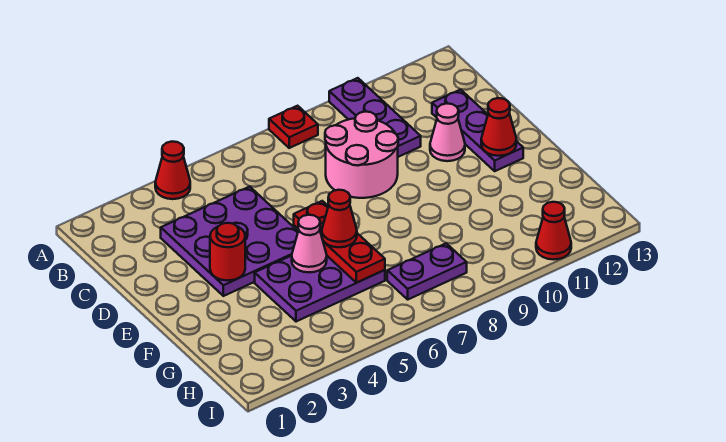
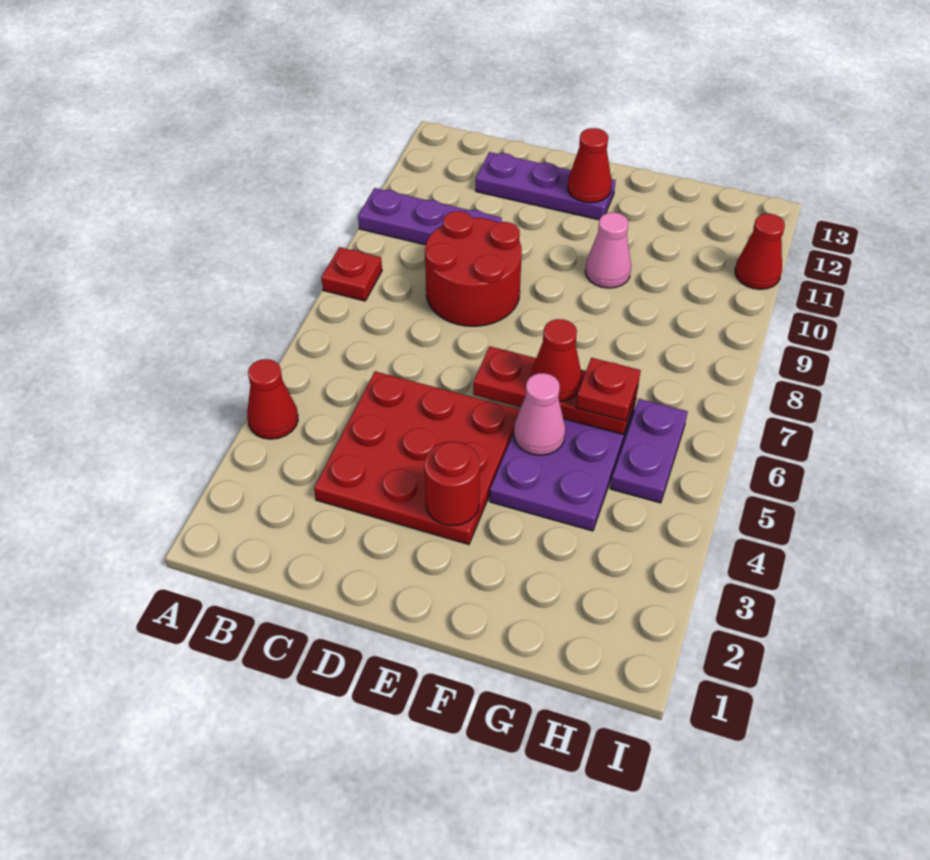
purple 3x3 plate [161,187,298,296] -> red 3x3 plate [314,371,520,544]
pink 2x2 round brick [325,112,398,198] -> red 2x2 round brick [425,211,522,326]
pink 1x1 cone [430,103,465,161] -> pink 1x1 cone moved to [585,212,631,288]
none -> red 1x1 plate [576,358,641,421]
purple 1x2 plate [387,243,467,299] -> purple 1x2 plate moved to [610,399,688,503]

